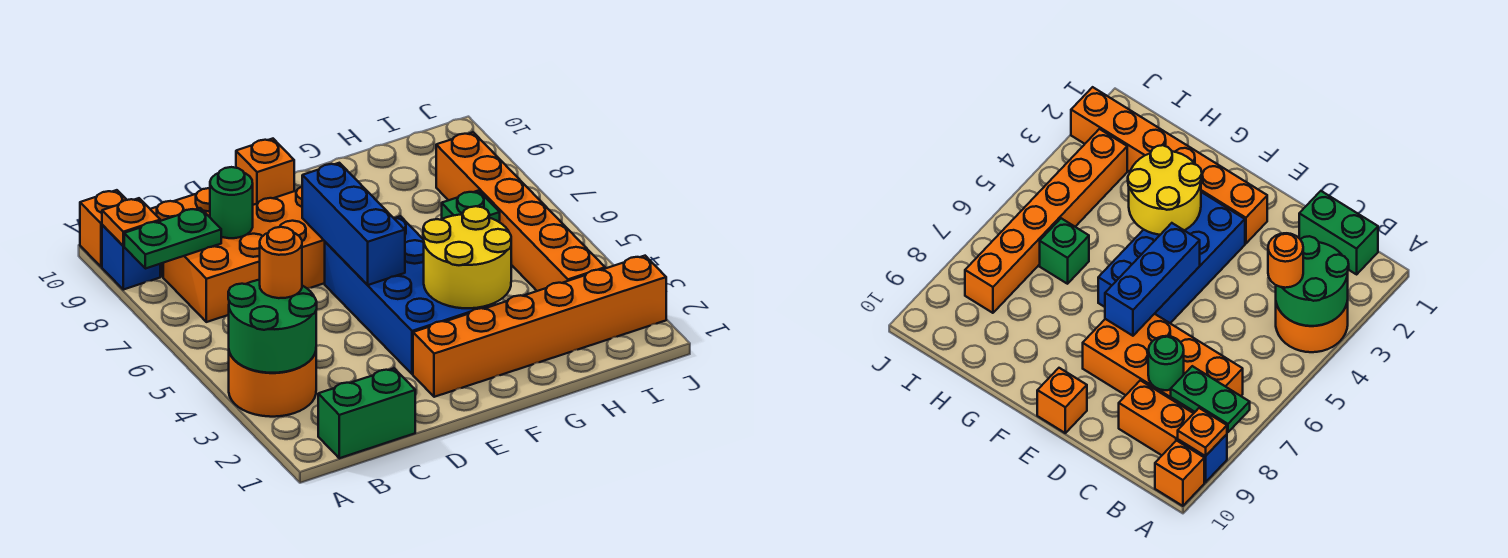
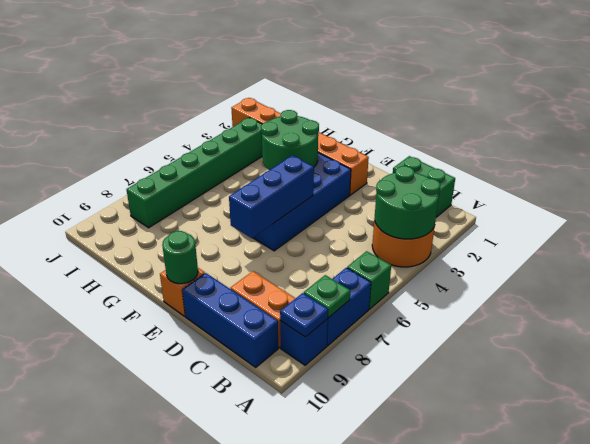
none -> blue 1x2 brick [327,268,371,346]
green 1x2 plate [124,208,221,269] -> green 1x1 plate [304,275,350,317]
orange 1x1 plate [102,198,160,246] -> blue 1x1 plate [280,293,328,337]
orange 1x1 brick [80,190,127,267] -> none
orange 1x1 round brick [260,227,302,298] -> none
orange 2x4 brick [163,187,325,322] -> none
none -> blue 1x3 brick [182,273,278,367]
green 1x1 round brick [210,167,253,238] -> green 1x1 round brick moved to [162,231,198,284]
yellow 2x2 round brick [423,206,511,308] -> green 2x2 round brick [261,110,319,170]
green 1x1 brick [442,191,500,222] -> green 1x1 brick moved to [347,251,391,309]
orange 1x6 brick [436,132,605,291] -> green 1x6 brick [126,118,262,228]

